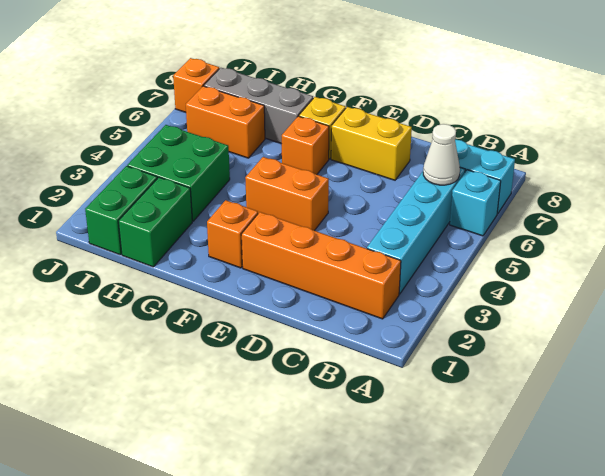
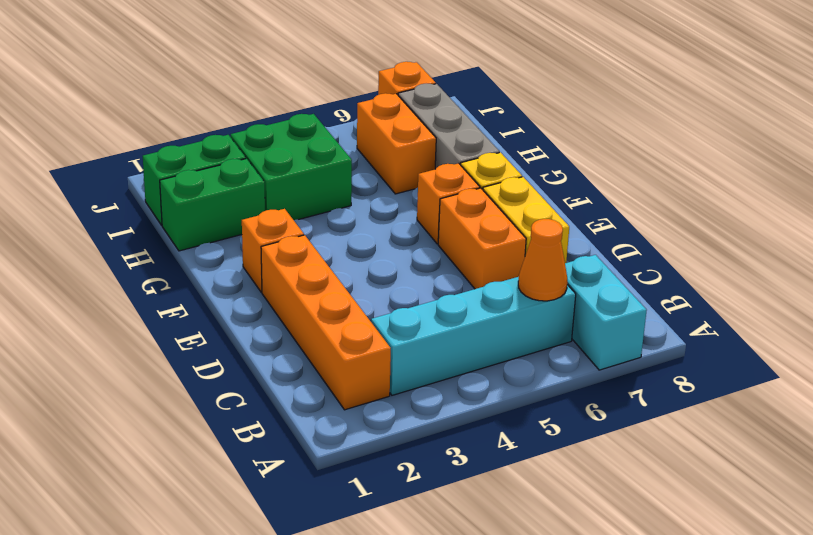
cyan 1x1 brick [450,170,501,236] -> none
white 1x1 cone [423,124,460,185] -> orange 1x1 cone [518,219,567,301]
orange 1x2 brick [245,157,329,231] -> orange 1x2 brick moved to [438,188,526,289]

